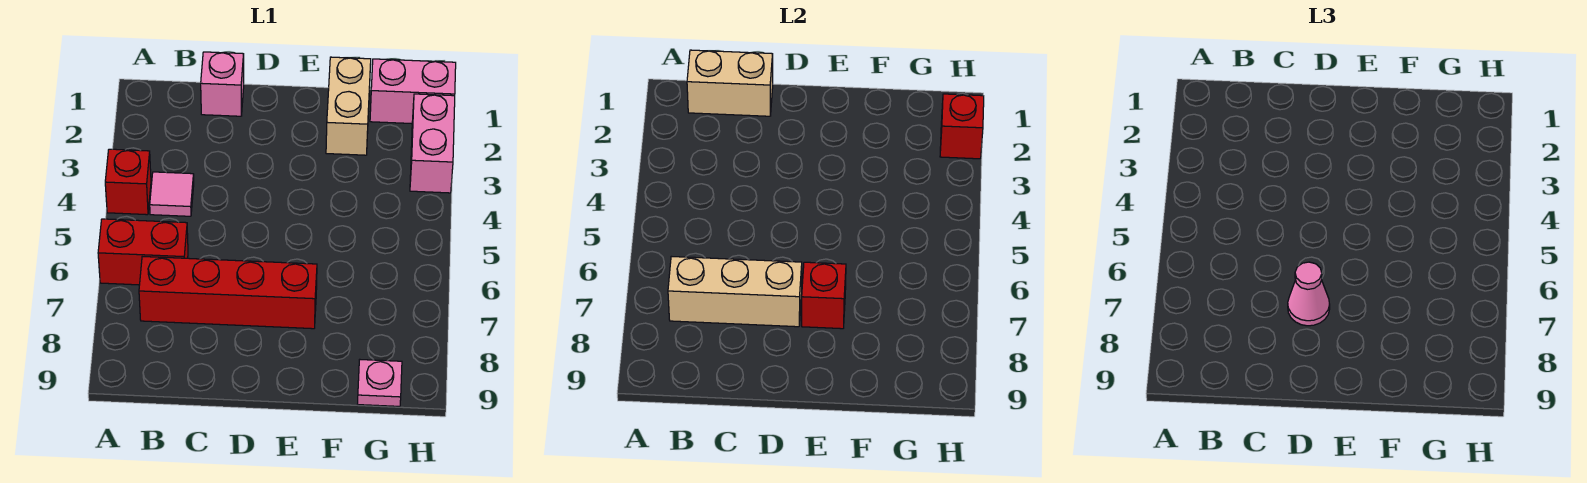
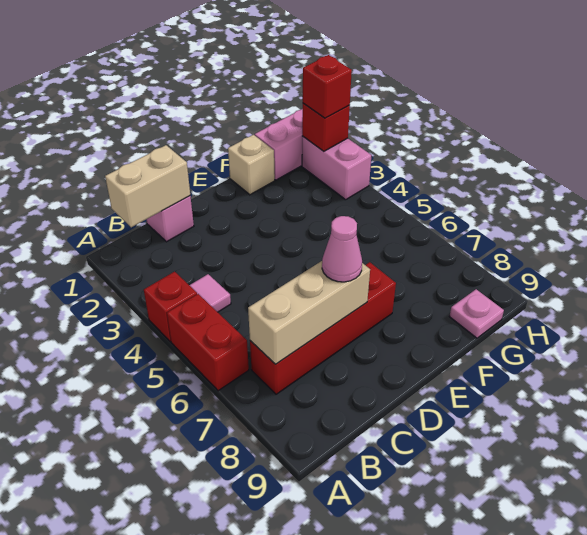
red 1x2 brick [98,219,188,285] -> red 1x2 brick turned to [167,294,249,391]
red 1x1 brick [802,262,846,329] -> red 1x1 brick moved to [303,55,352,118]
tan 1x2 brick [326,57,371,155] -> tan 1x1 brick [228,135,275,195]

